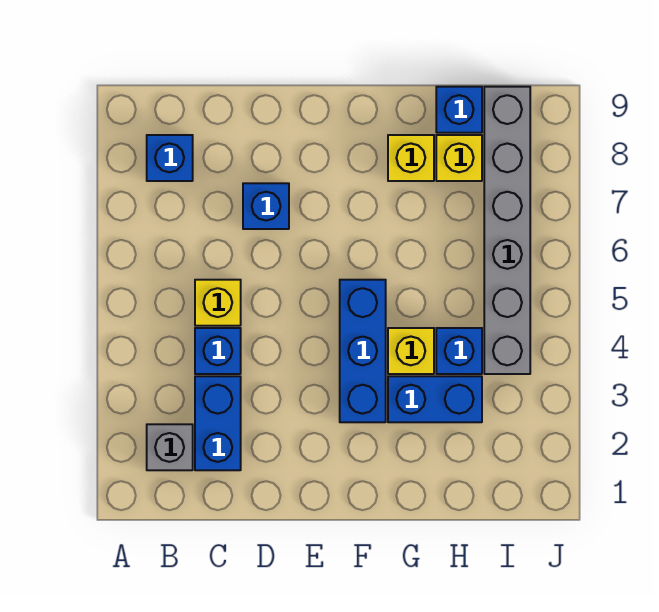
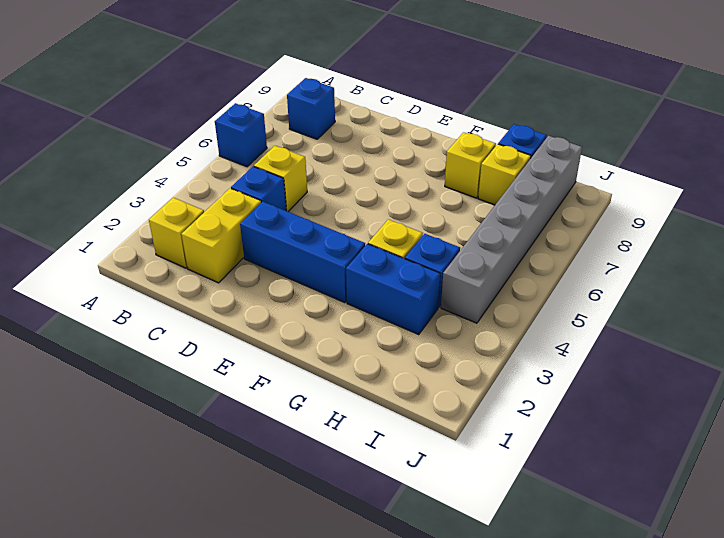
grey 1x1 brick [147,424,193,470] -> yellow 1x1 brick [149,198,204,268]
blue 1x2 brick [195,376,241,470] -> yellow 1x2 brick [181,188,261,283]
blue 1x1 brick [243,183,289,229] -> blue 1x1 brick moved to [215,103,267,167]
blue 1x3 brick [340,280,386,422] -> blue 1x3 brick turned to [240,201,365,303]

